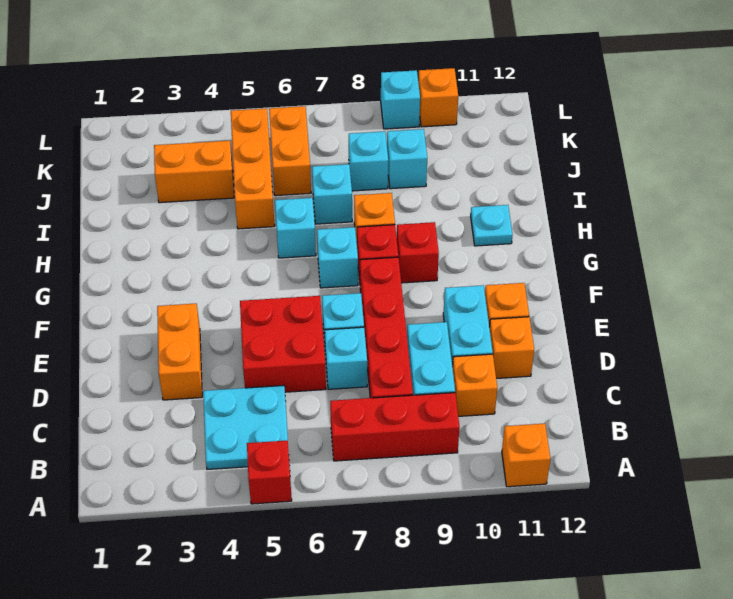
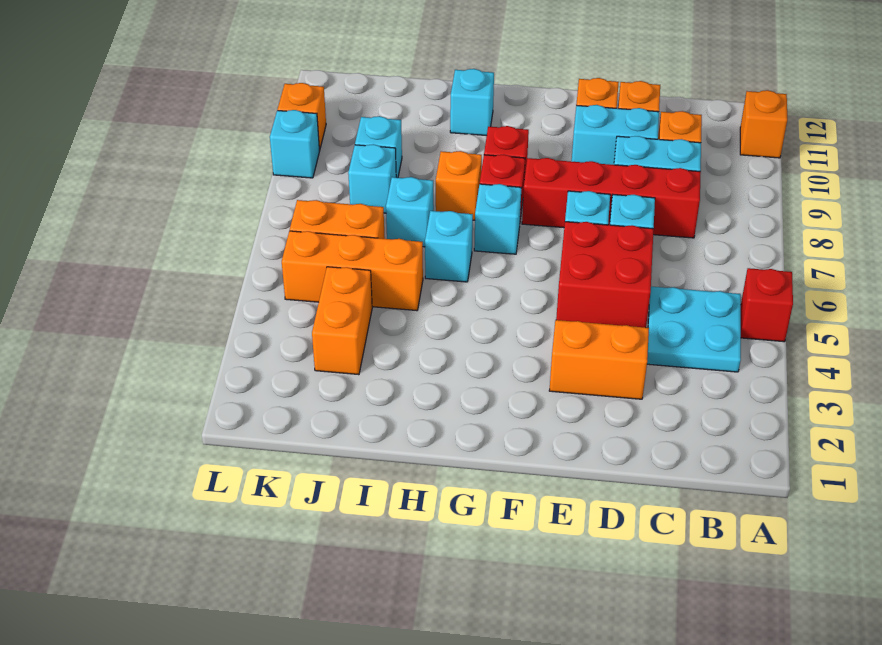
red 1x3 brick [330,393,460,461] -> none
cyan 1x1 plate [471,205,512,246] -> cyan 1x1 brick [450,69,494,136]

